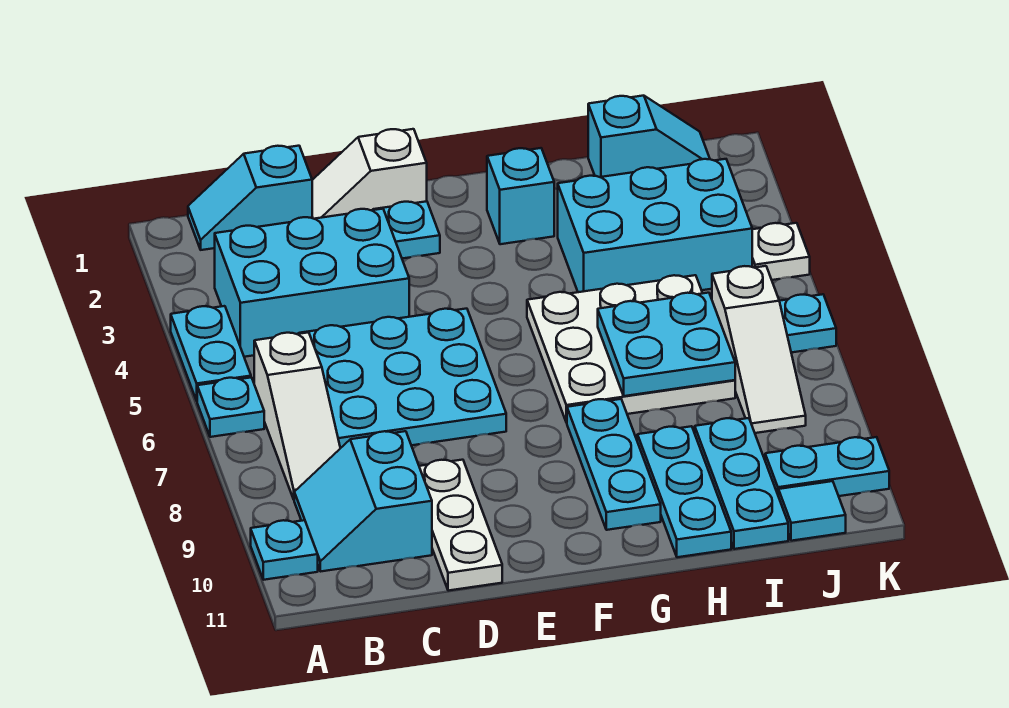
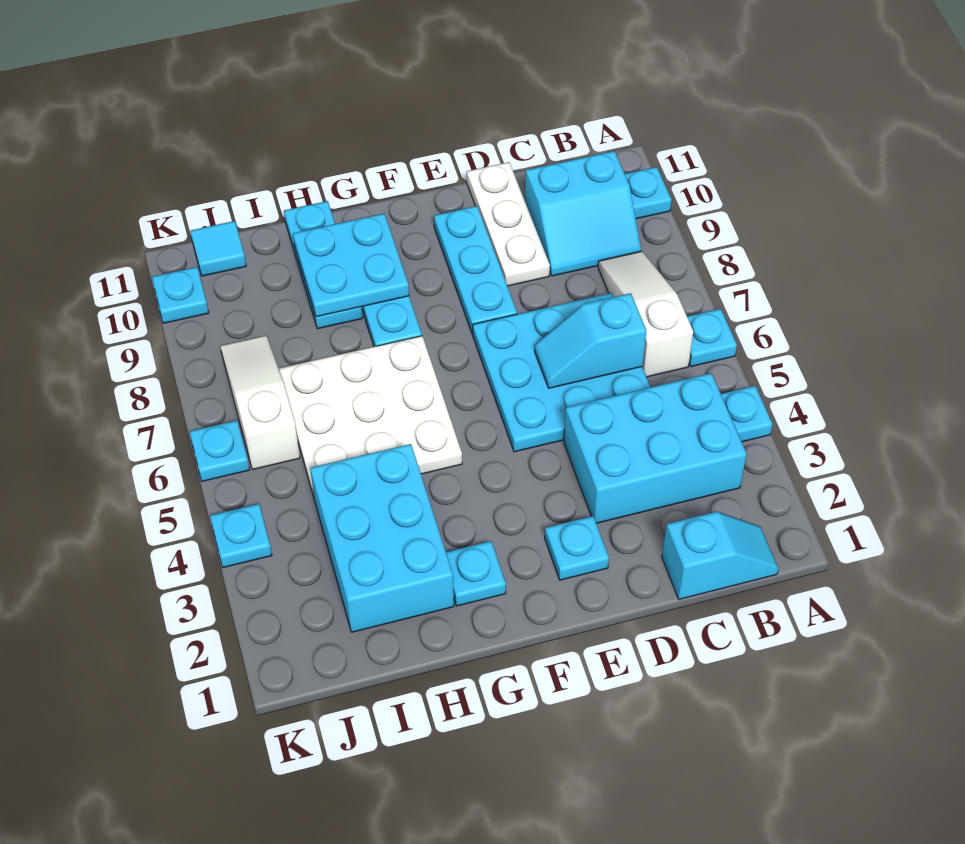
cyan 1x2 plate [171,306,251,401] -> cyan 1x1 plate [721,386,773,442]
cyan 2x2 slope [294,431,432,571] -> cyan 2x2 slope turned to [525,151,641,276]
white 1x2 slope [312,129,427,219] -> none
cyan 1x1 brick [487,148,554,244] -> cyan 1x1 plate [446,541,506,606]
cyan 2x3 brick [558,159,752,292] -> cyan 2x3 brick turned to [310,444,454,632]
cyan 2x2 plate [598,293,735,396] -> cyan 2x2 plate moved to [293,213,409,317]
cyan 1x2 slope [588,96,710,177] -> cyan 1x2 slope moved to [535,293,646,388]
cyan 1x3 plate [695,418,788,549] -> cyan 1x3 plate moved to [434,206,517,334]
cyan 1x2 plate [765,437,889,496] -> cyan 1x1 plate [152,267,209,323]
white 1x1 plate [752,223,810,280] -> cyan 1x1 plate [210,504,272,567]

